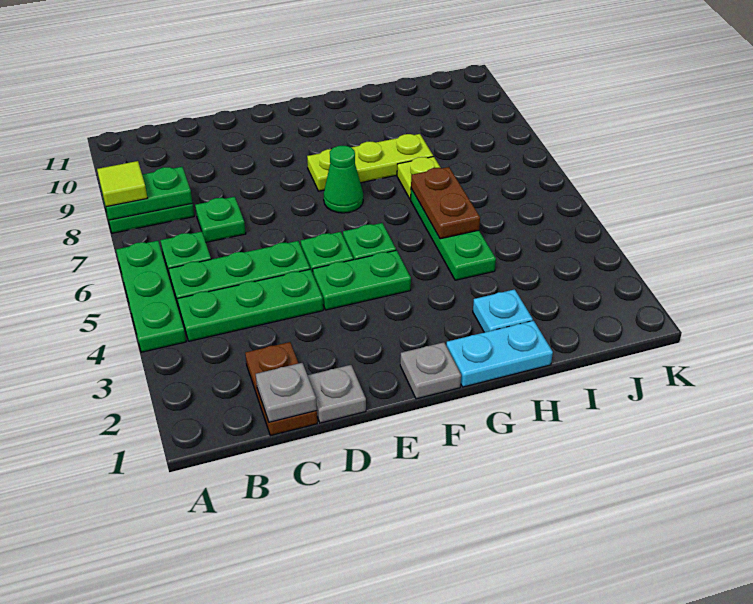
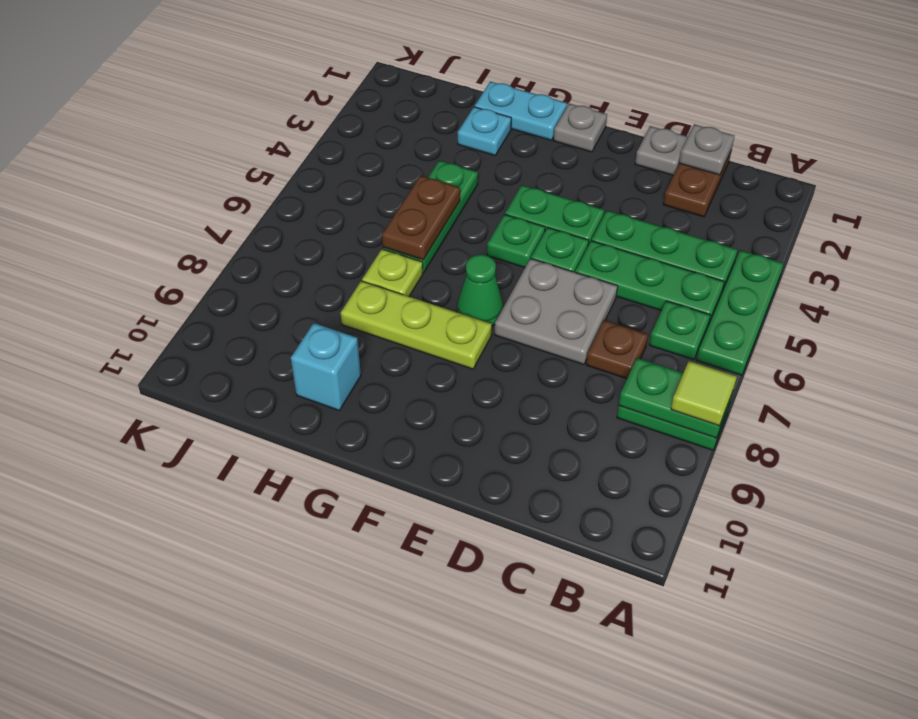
green 1x1 plate [195,197,246,242] -> brown 1x1 plate [586,320,648,379]
none -> grey 2x2 plate [495,259,618,364]
none -> cyan 1x1 brick [291,323,361,410]

